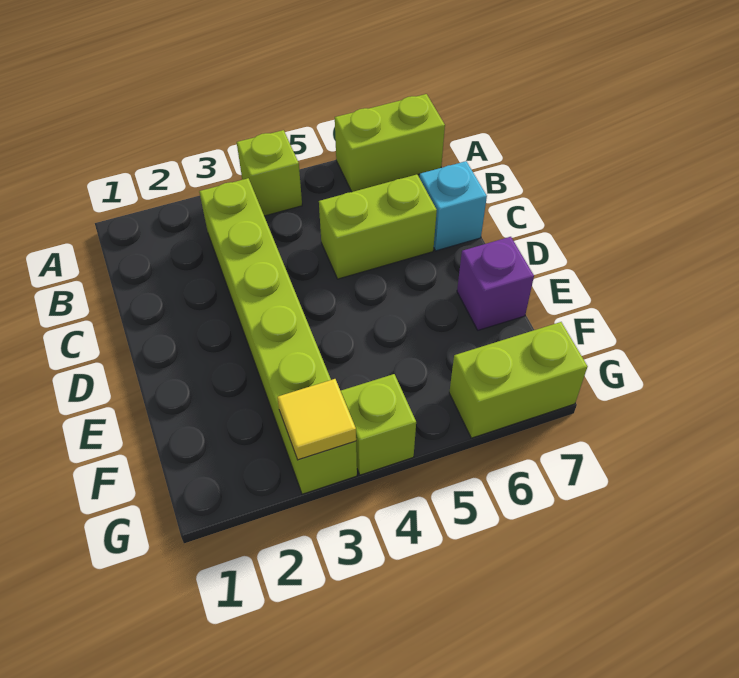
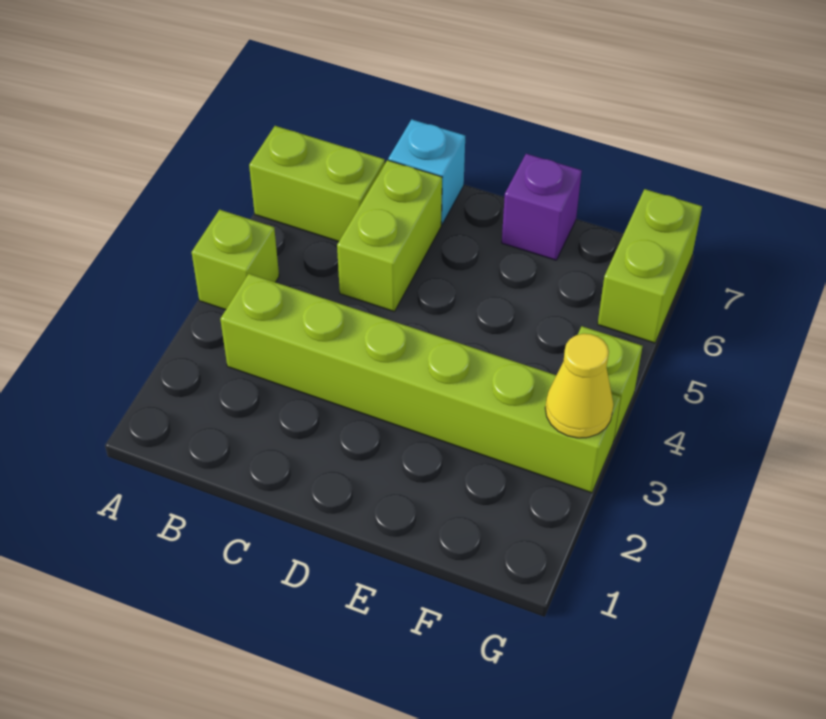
lime 1x2 brick [335,94,445,192] -> lime 1x2 brick turned to [249,126,385,242]
yellow 1x1 tile [277,379,356,460] -> yellow 1x1 cone [545,334,613,438]

